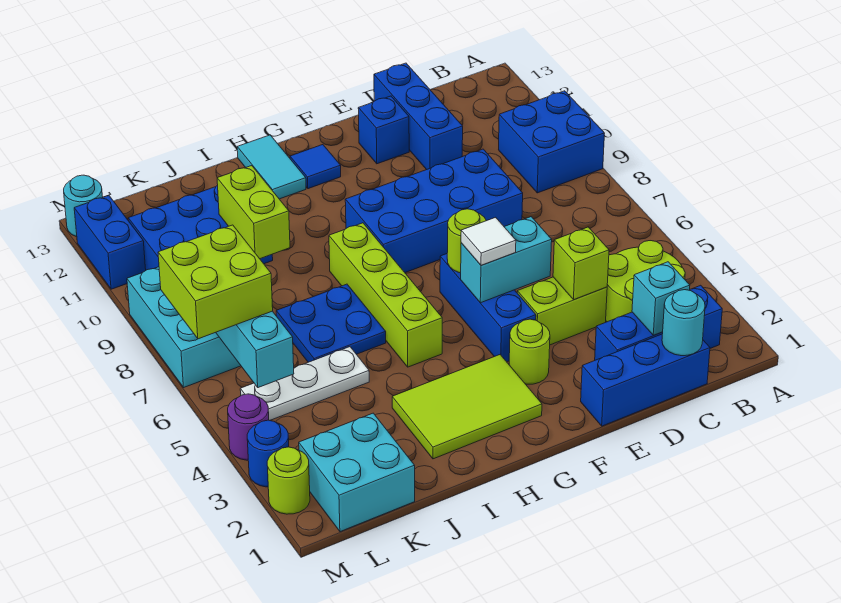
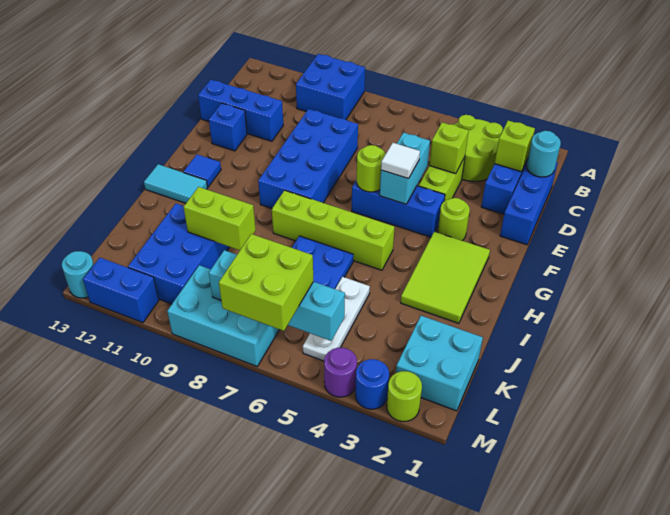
cyan 1x1 brick [632,262,690,335] -> lime 1x1 brick [495,121,535,172]

